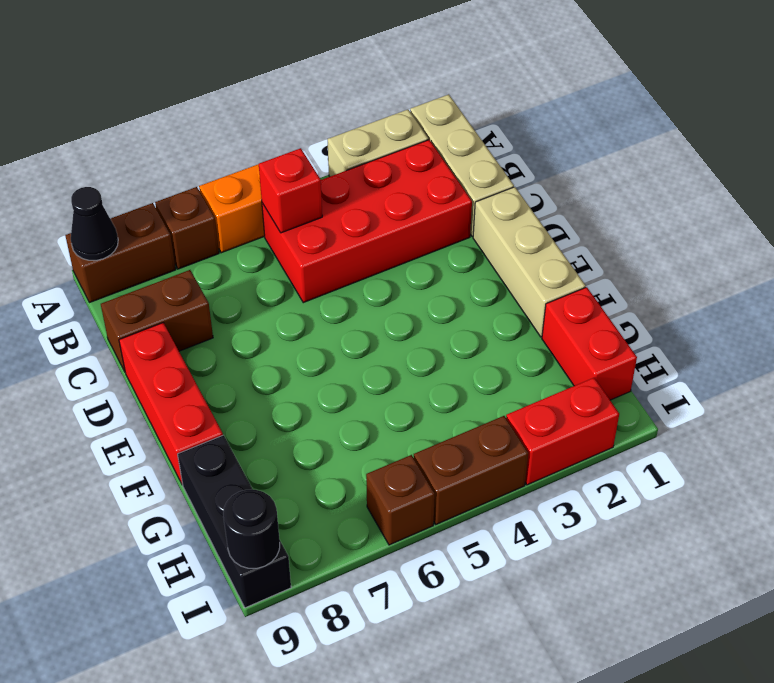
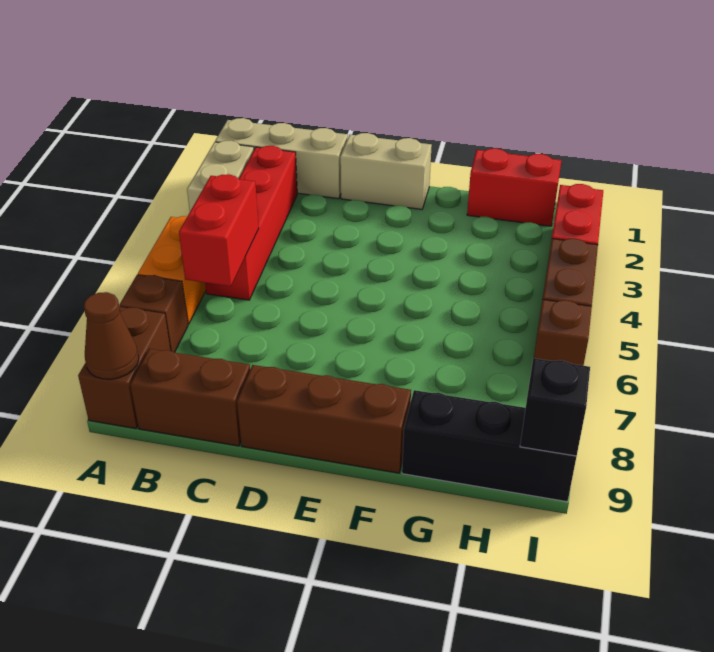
black 1x1 cone [71,187,118,260] -> brown 1x1 cone [84,292,139,379]
red 2x4 brick [262,140,472,303] -> red 1x4 brick [205,146,297,300]
red 1x1 brick [259,148,322,233] -> red 1x2 brick [179,174,259,286]
brown 1x2 brick [101,270,213,371] -> brown 1x2 brick turned to [130,349,250,446]
tan 1x3 brick [473,187,586,337] -> tan 1x2 brick [340,133,432,209]
red 1x3 brick [119,323,223,485] -> brown 1x3 brick [237,365,411,473]
black 1x1 round brick [223,490,280,568] -> black 1x1 brick [520,358,590,456]

